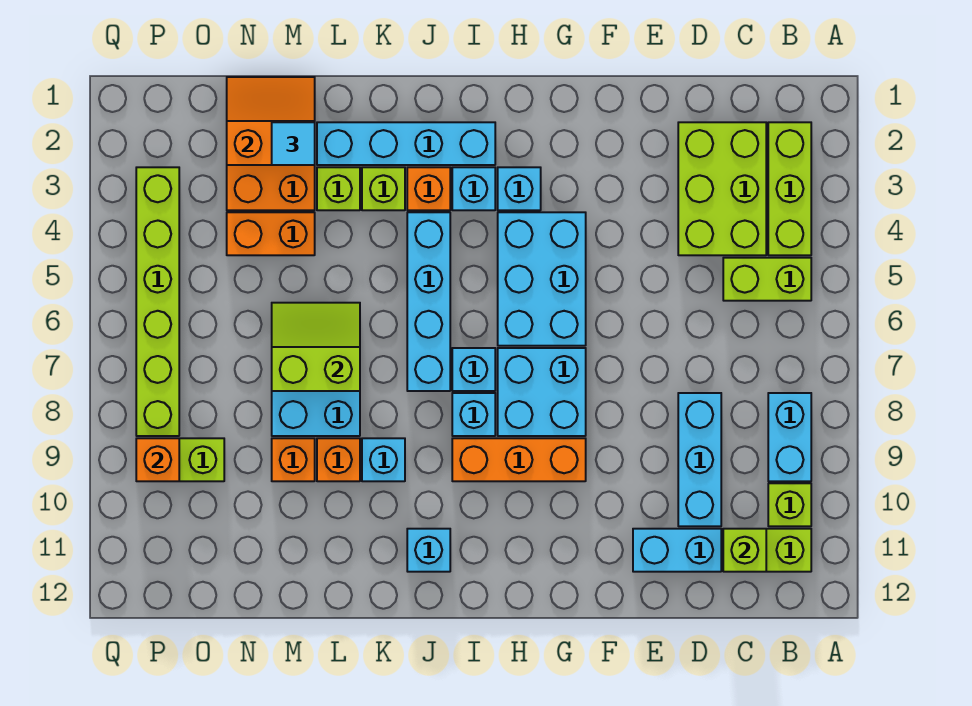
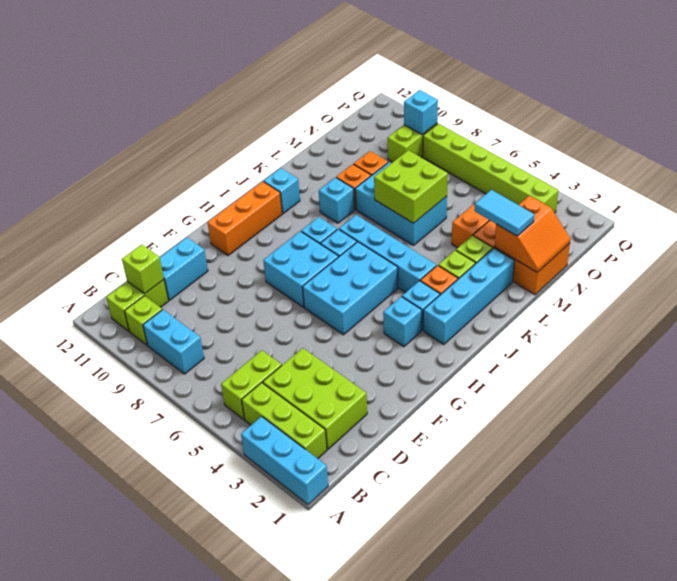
cyan 1x3 brick [678,393,721,526] -> cyan 1x3 brick moved to [241,416,328,505]
cyan 2x3 brick [498,212,586,346] -> cyan 2x3 brick turned to [303,242,398,335]
orange 1x3 brick [452,438,586,481] -> orange 1x3 brick moved to [207,181,282,255]
lime 2x2 slope [272,303,360,391] -> lime 2x2 brick [374,150,448,223]
cyan 1x1 tile [272,122,315,165] -> cyan 1x2 tile [474,190,534,236]
orange 1x1 brick [136,438,179,481] -> cyan 1x1 brick [404,90,438,134]

